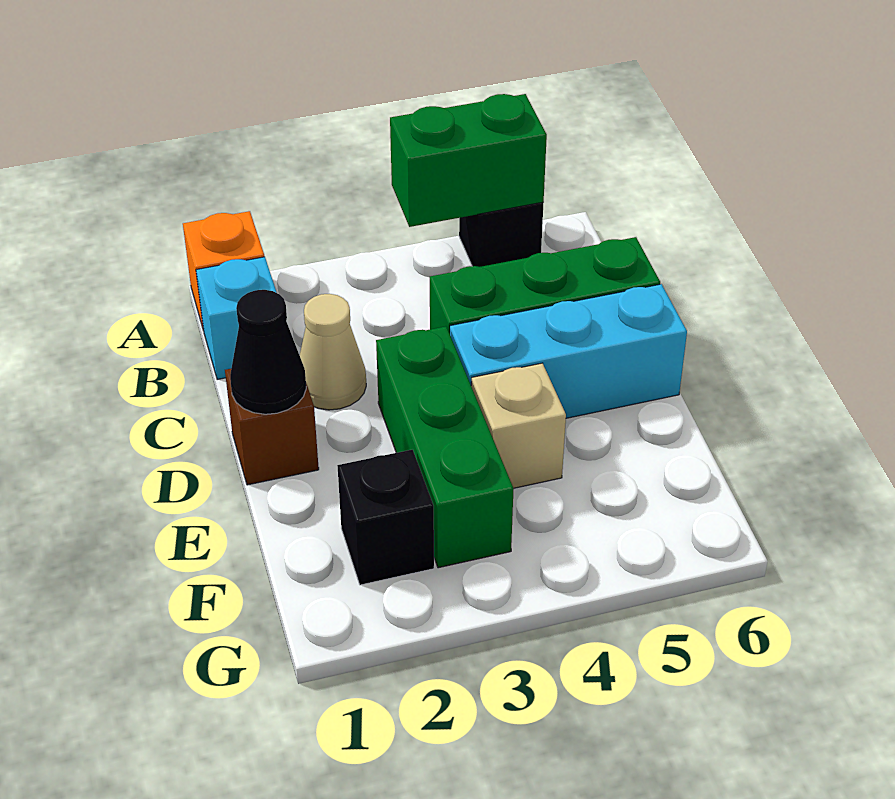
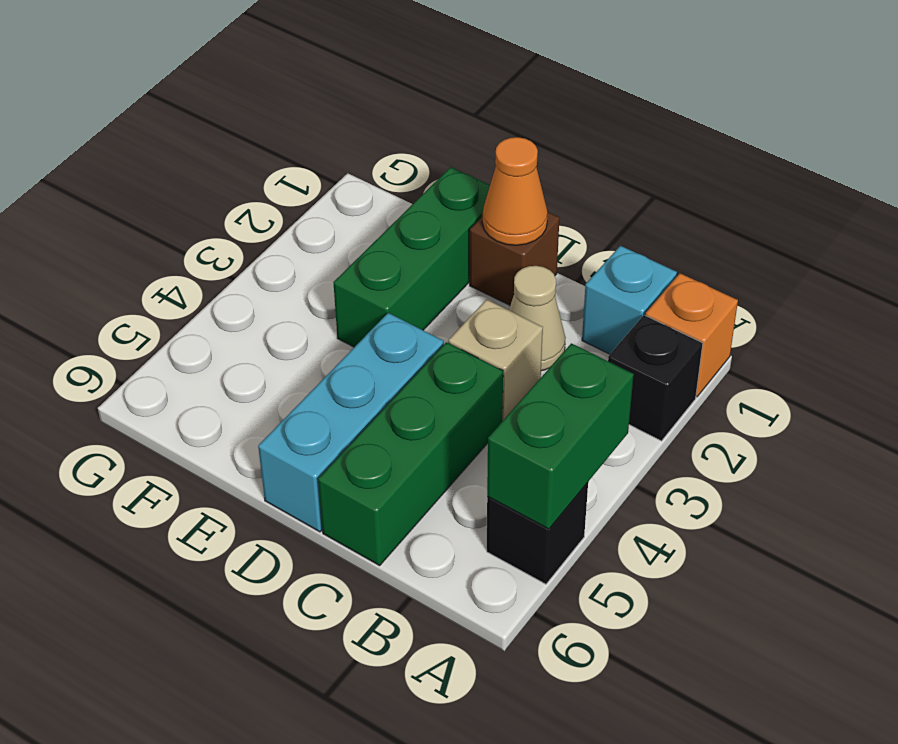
black 1x1 cone [230,290,306,414] -> orange 1x1 cone [482,137,548,245]
green 1x3 brick [376,326,514,568] -> green 1x3 brick turned to [333,167,490,347]
tan 1x1 brick [471,363,566,488] -> tan 1x1 brick moved to [448,300,543,421]
black 1x1 brick [337,450,434,585] -> black 1x1 brick moved to [608,315,703,441]

